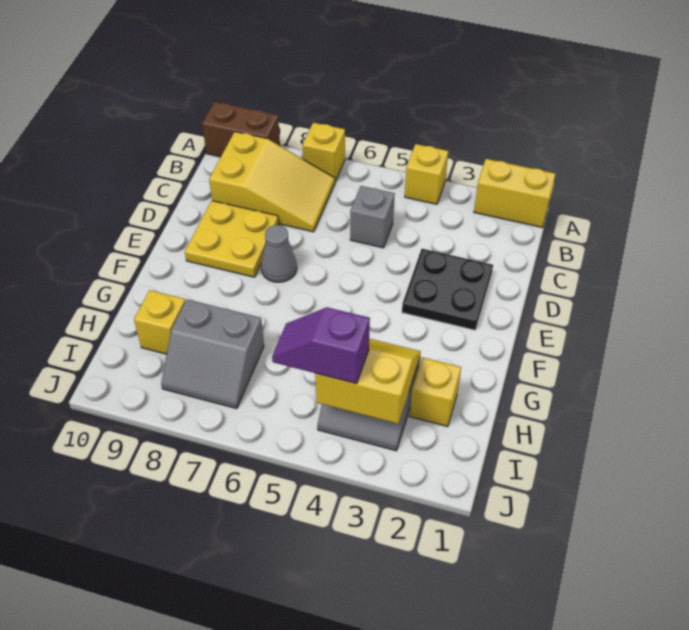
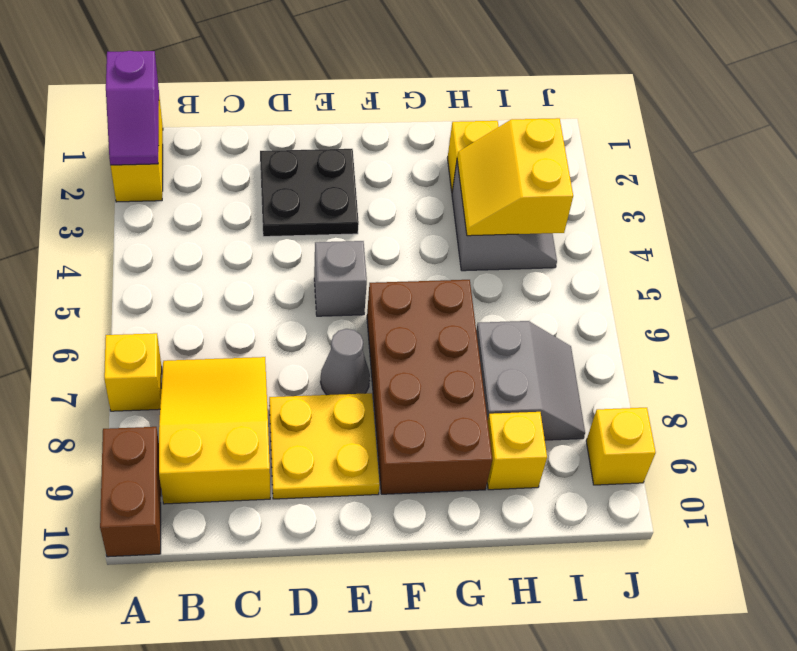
yellow 1x1 brick [405,144,448,204] -> yellow 1x1 brick moved to [586,408,656,485]
grey 1x1 brick [350,186,395,248] -> grey 1x1 brick moved to [314,241,367,316]
none -> brown 2x4 brick [367,280,492,494]
purple 1x2 slope [272,307,370,384] -> purple 1x2 slope moved to [106,51,159,165]

